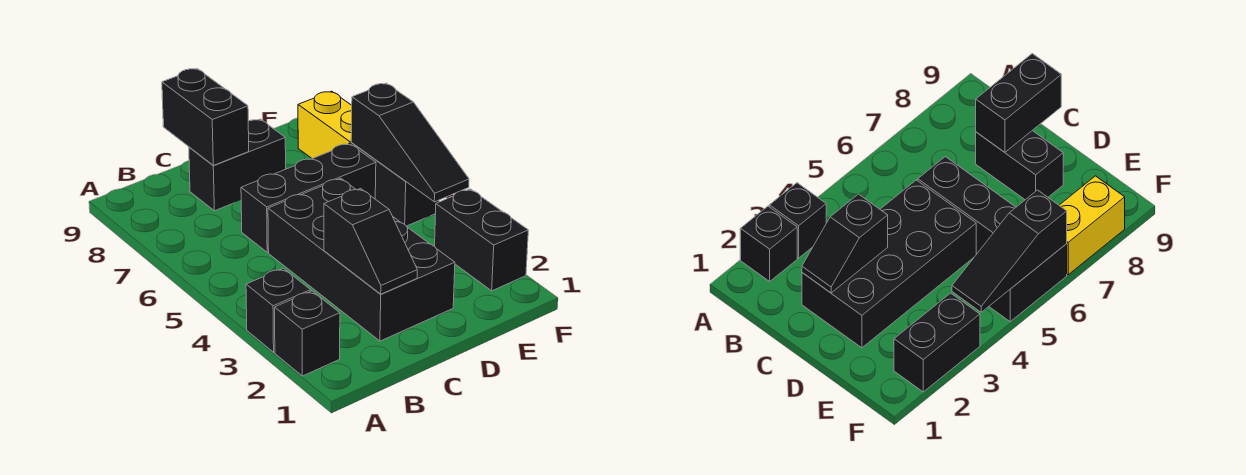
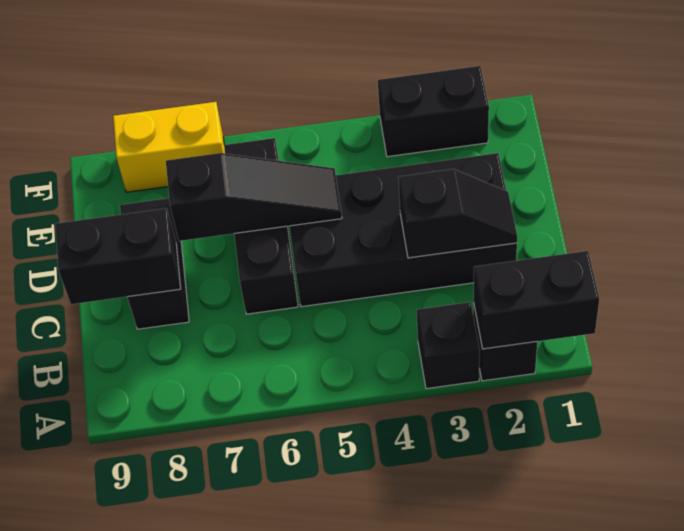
black 1x3 slope [351,83,469,202] -> black 1x3 slope moved to [166,153,342,241]
black 1x2 brick [351,143,439,226] -> black 1x2 brick moved to [474,251,599,349]

